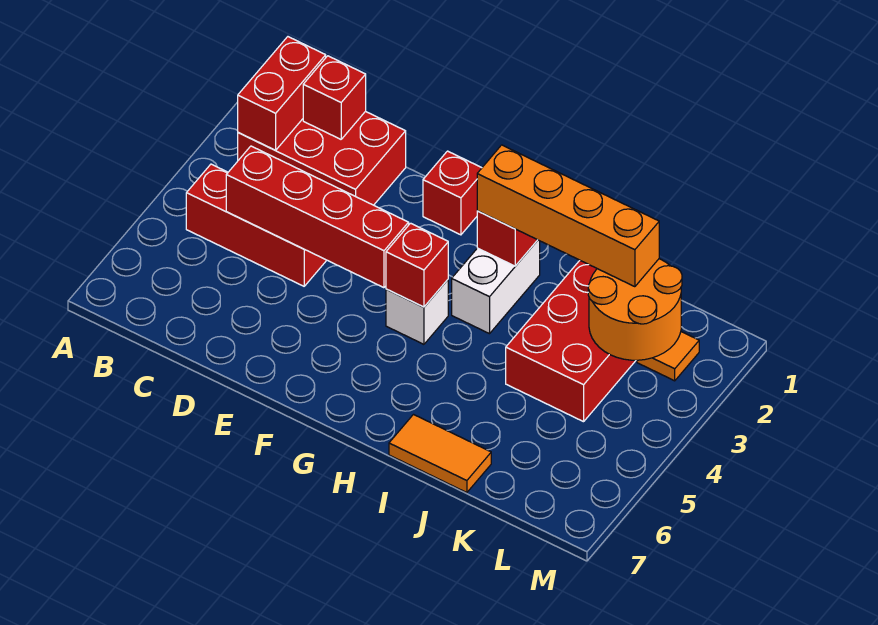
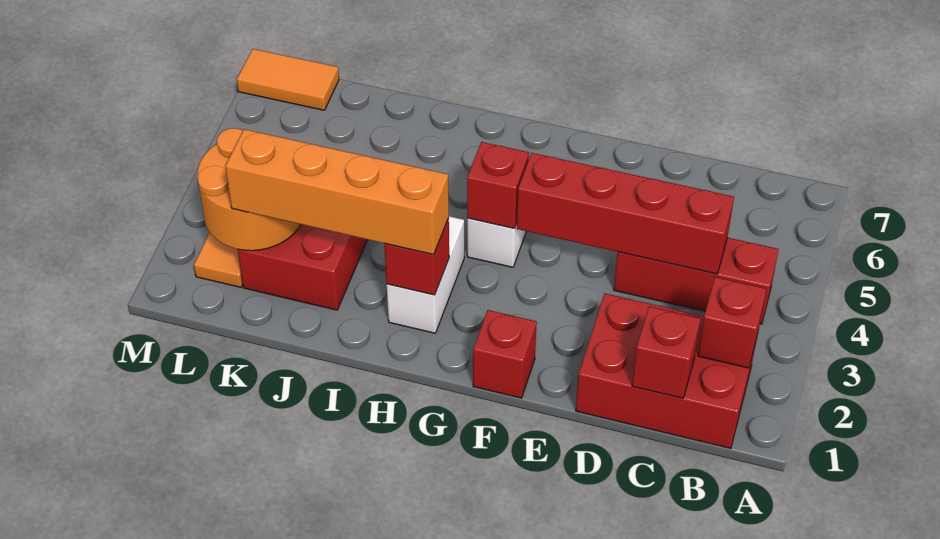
red 1x2 brick [238,37,326,150] -> red 1x1 brick [698,277,766,368]
orange 1x2 tile [389,415,491,493] -> orange 1x2 tile moved to [237,49,339,110]

